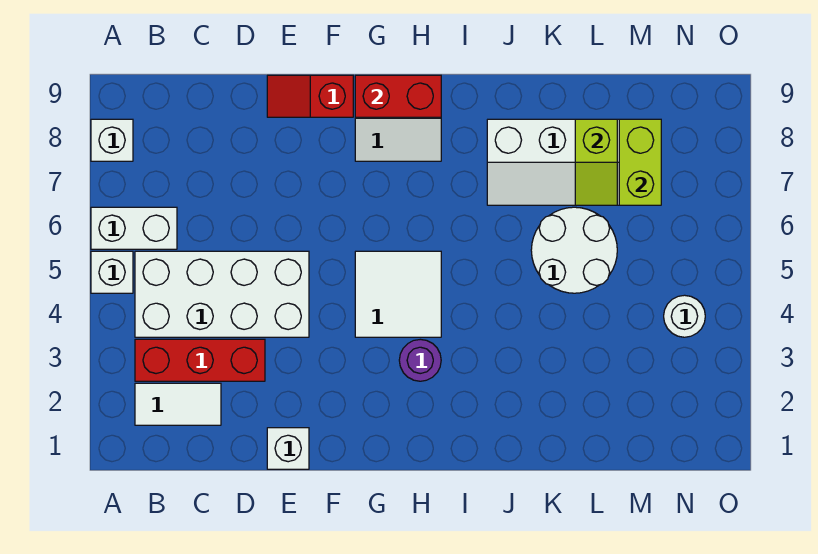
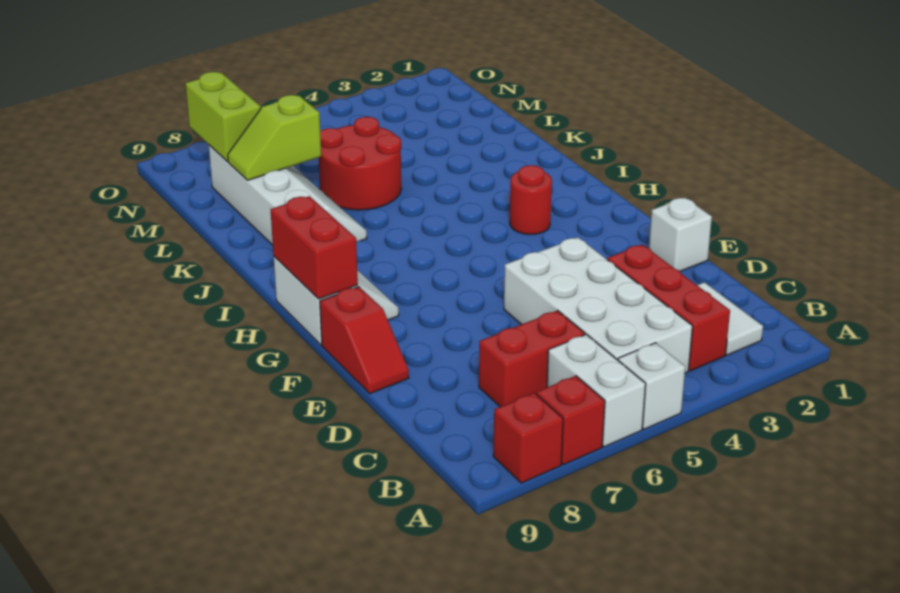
none -> red 1x1 brick [536,376,605,465]
white 1x1 brick [91,119,133,161] -> red 1x1 brick [493,393,563,483]
none -> red 1x2 brick [479,311,585,407]
white 2x2 tile [355,251,441,337] -> none
purple 1x1 round brick [399,339,441,381] -> red 1x1 round brick [510,165,552,234]
white 2x2 round brick [531,207,617,293] -> red 2x2 round brick [319,117,401,210]
lime 1x2 slope [575,119,617,205] -> lime 1x2 slope turned to [228,95,321,180]
lime 1x2 brick [619,119,661,205] -> lime 1x2 brick turned to [185,72,261,162]
white 1x1 round brick [664,295,705,337] -> none

